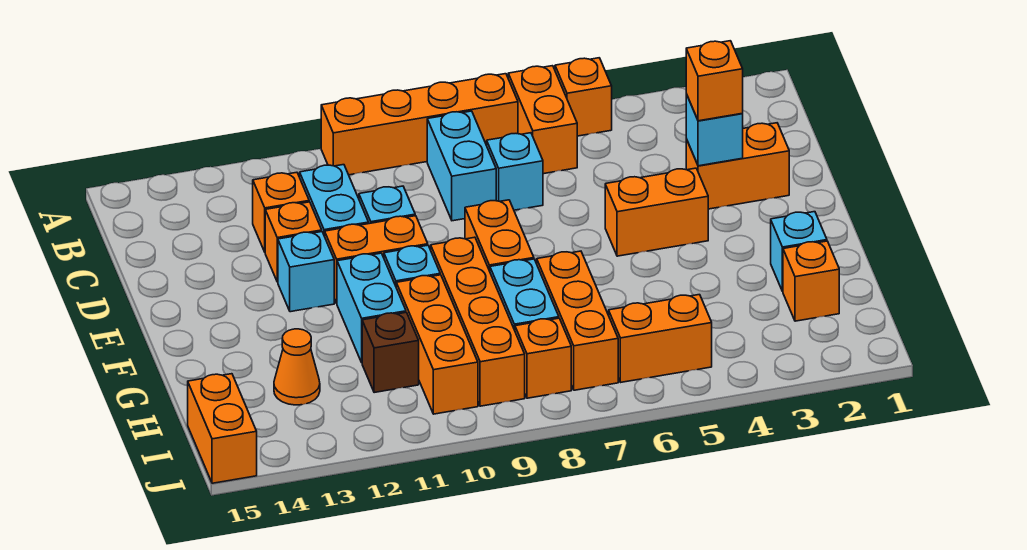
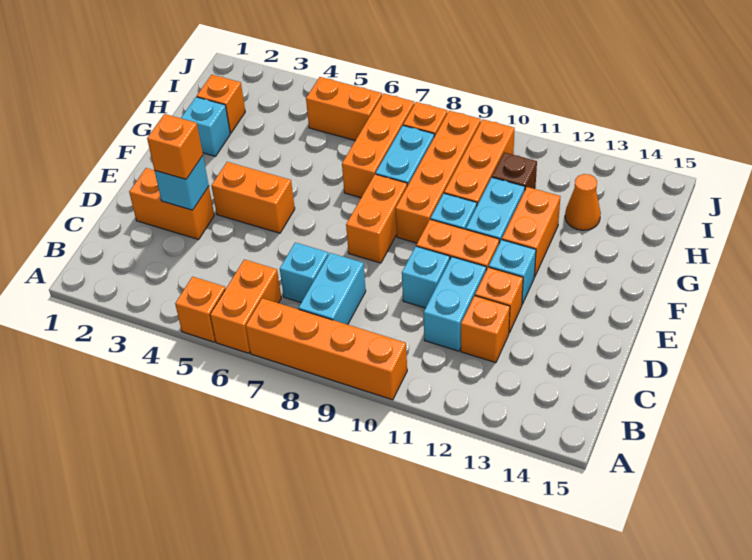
orange 1x2 brick [188,374,257,483] -> orange 1x2 brick moved to [502,187,561,277]

